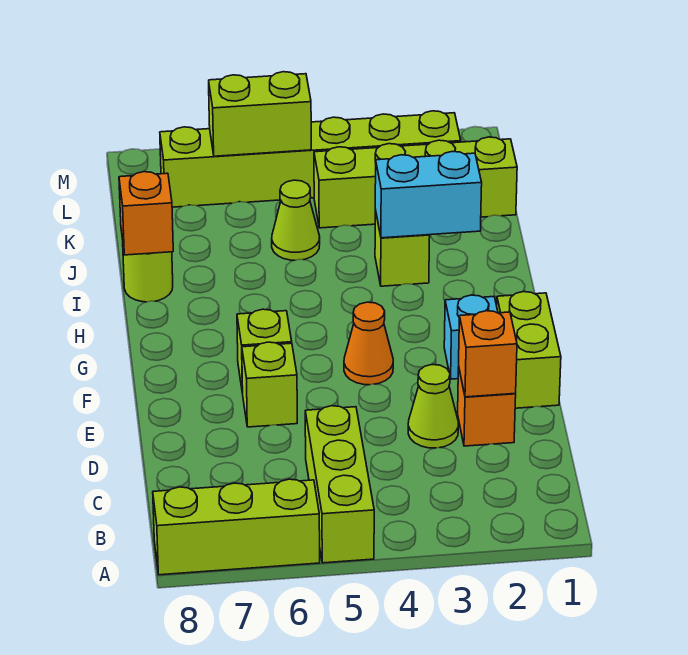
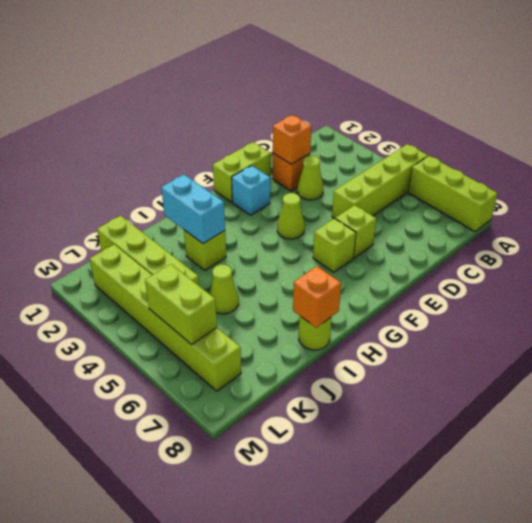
lime 1x3 brick [305,406,374,563] -> lime 1x4 brick [332,144,428,219]
orange 1x1 cone [344,302,393,385] -> lime 1x1 cone [277,193,305,239]

